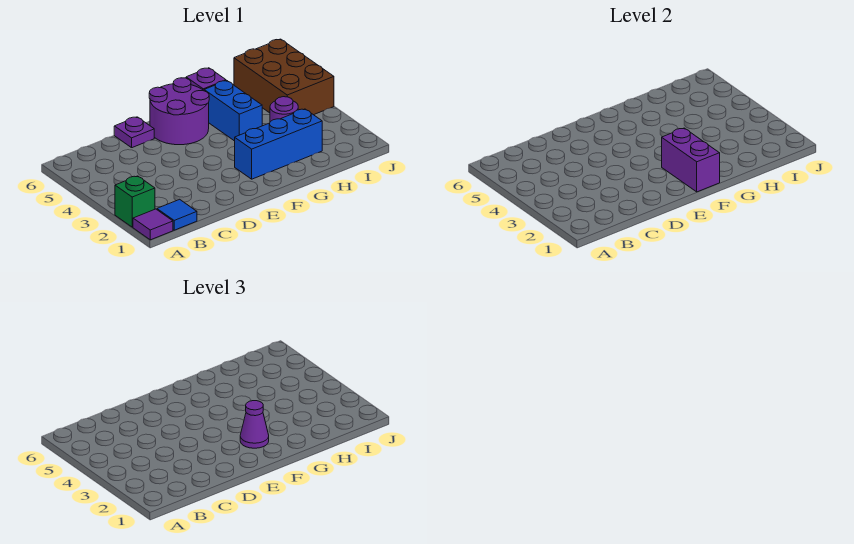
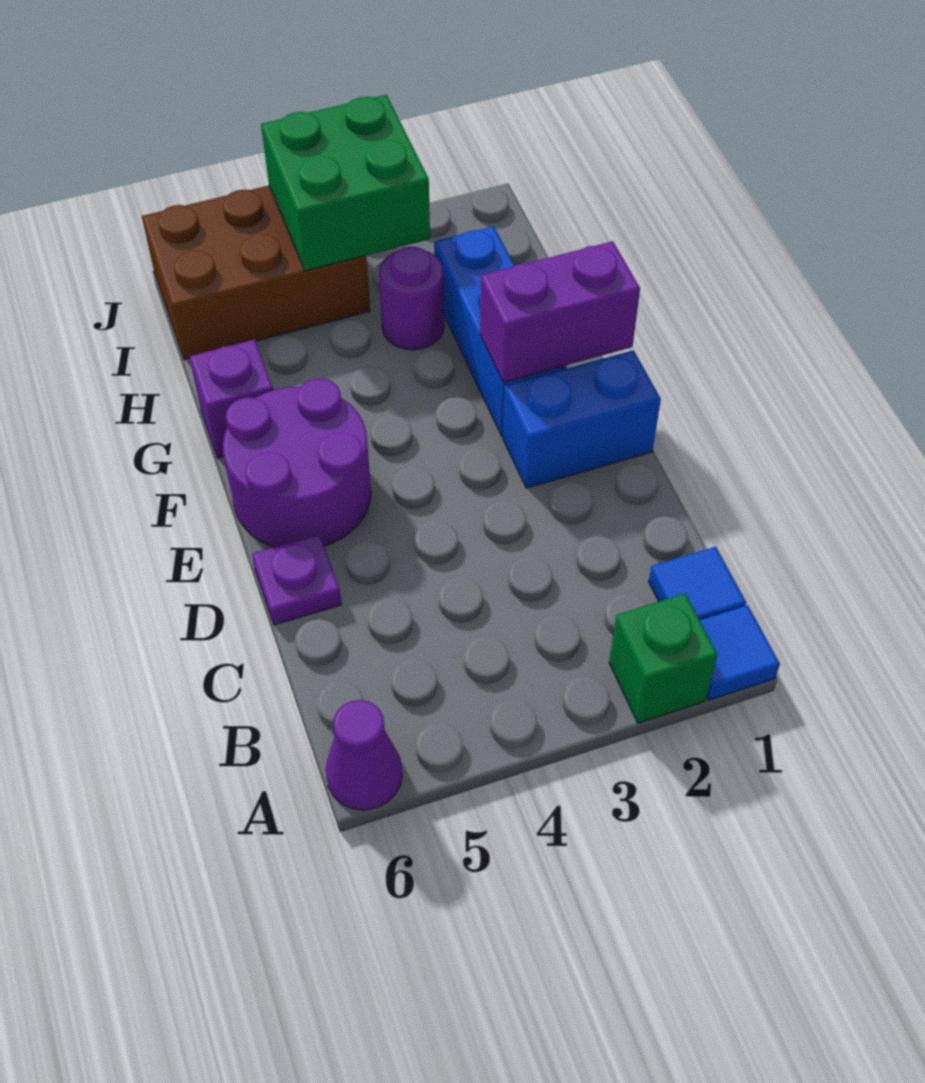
purple 1x1 tile [133,209,173,240] -> blue 1x1 tile [700,605,780,700]
purple 1x1 cone [240,401,269,448] -> purple 1x1 cone moved to [326,700,402,810]
blue 1x2 brick [204,81,262,141] -> blue 1x2 brick moved to [503,350,661,488]
none -> green 2x2 brick [261,95,430,271]

